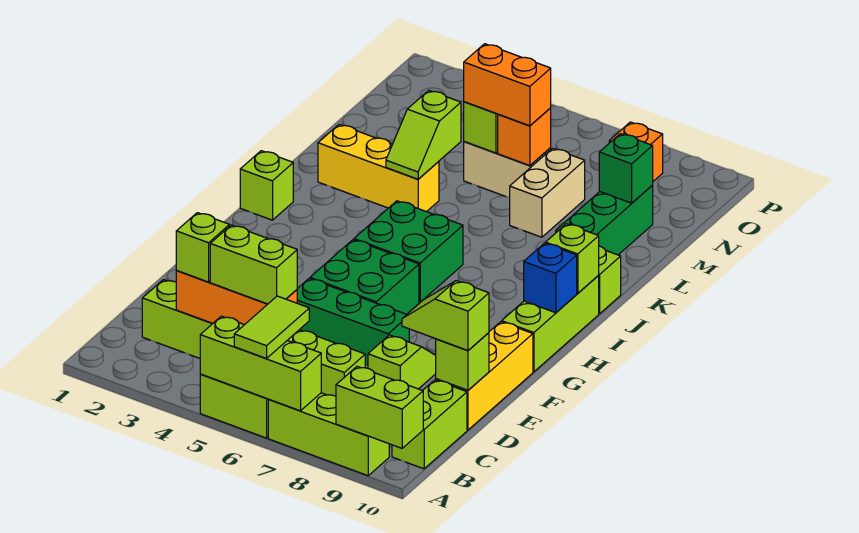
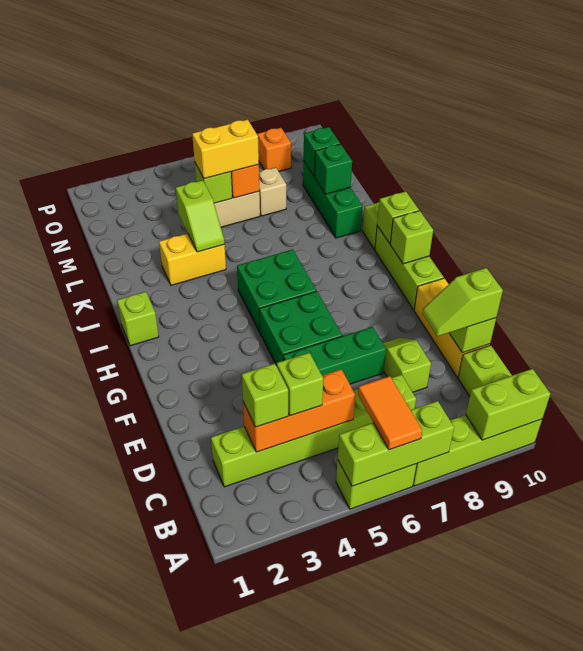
lime 1x2 tile [234,296,309,359] -> orange 1x2 tile [358,376,422,450]
lime 1x3 brick [268,393,389,476] -> lime 1x4 brick [413,415,542,486]
lime 1x2 brick [210,225,297,304] -> lime 1x1 brick [276,353,323,416]
blue 1x1 brick [524,243,577,313] -> lime 1x1 brick [390,211,433,264]
yellow 1x3 brick [318,125,439,212] -> yellow 1x2 brick [159,233,226,285]
tan 1x2 brick [510,148,585,237] -> tan 1x1 brick [259,168,286,216]
none -> green 1x1 brick [315,144,352,194]
orange 1x2 brick [464,44,551,126] -> yellow 1x2 brick [192,119,259,179]

